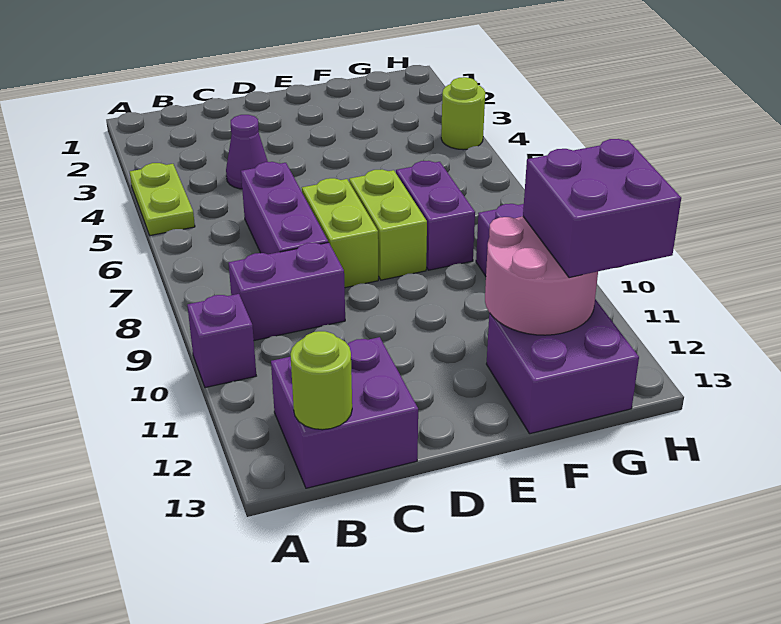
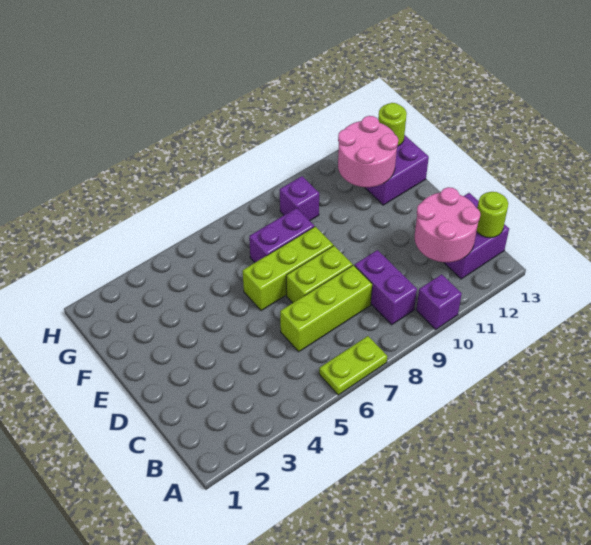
lime 1x2 plate [130,163,195,235] -> lime 1x2 plate moved to [319,336,387,395]
none -> pink 2x2 round brick [415,187,480,262]
purple 1x1 cone [226,115,268,189] -> none
purple 1x3 brick [241,162,328,254] -> lime 1x3 brick [280,265,372,352]
lime 1x2 brick [349,170,427,280] -> lime 1x3 brick [243,227,333,311]
purple 2x2 brick [523,139,681,278] -> none
lime 1x1 round brick [441,77,485,150] -> lime 1x1 round brick moved to [378,103,407,146]

